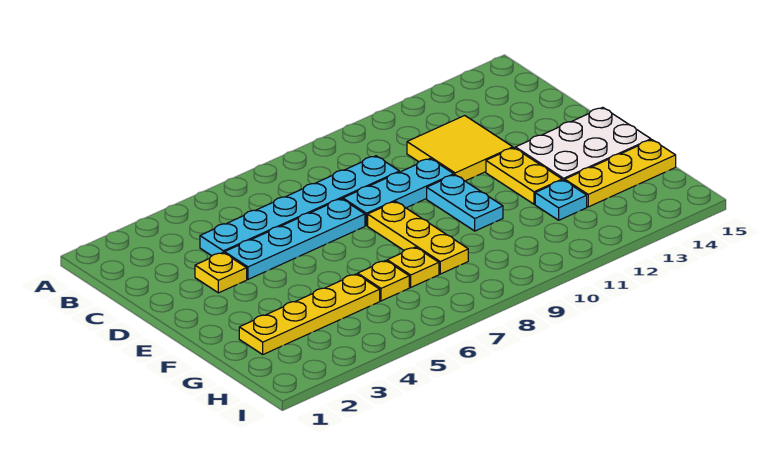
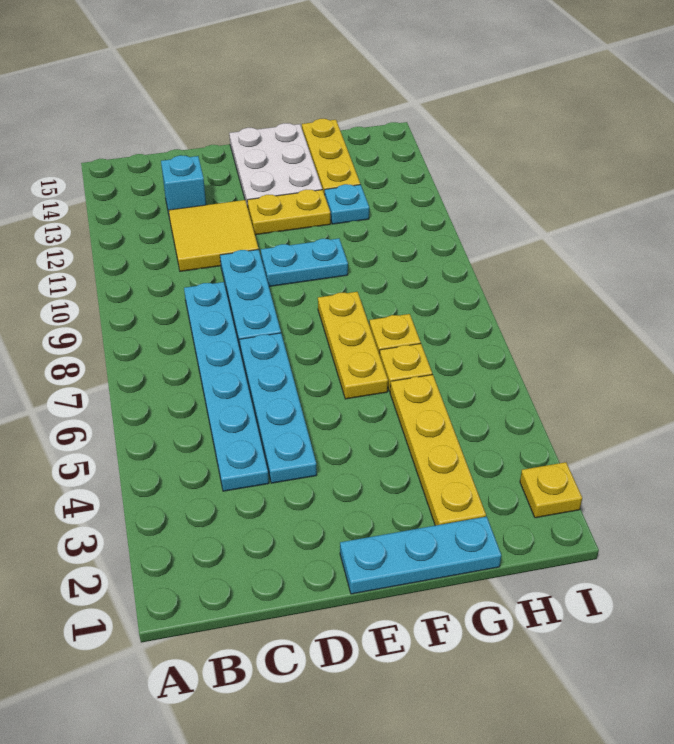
none -> cyan 1x1 brick [161,155,206,219]
yellow 1x1 plate [195,253,247,293] -> yellow 1x1 plate moved to [520,462,582,518]
none -> cyan 1x3 plate [340,517,501,594]
yellow 1x3 plate [368,201,468,274] -> yellow 1x3 plate turned to [318,292,388,399]

